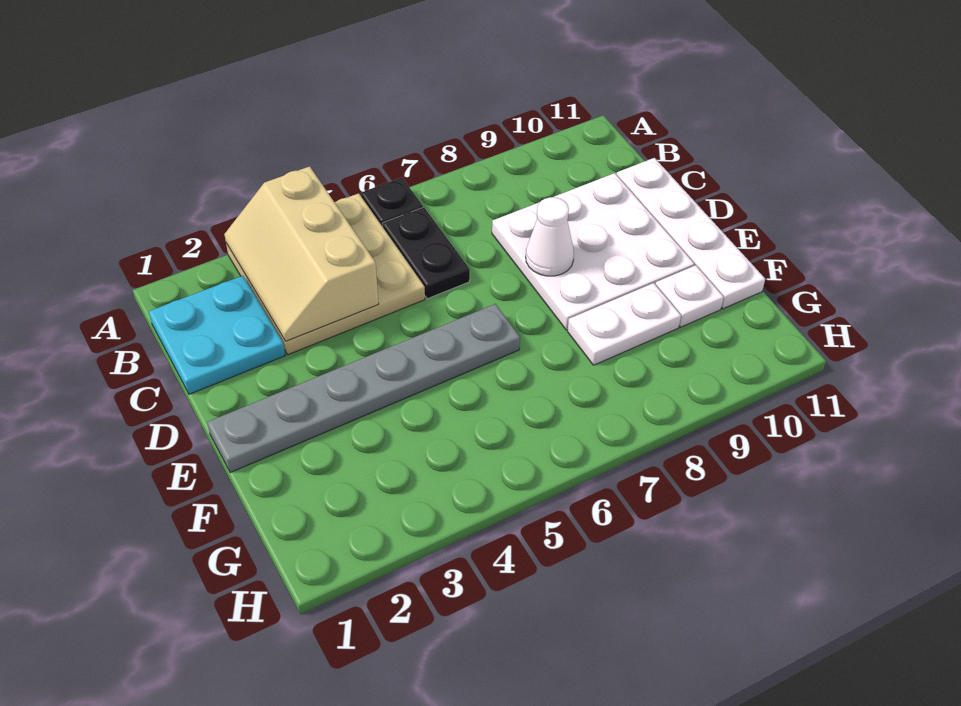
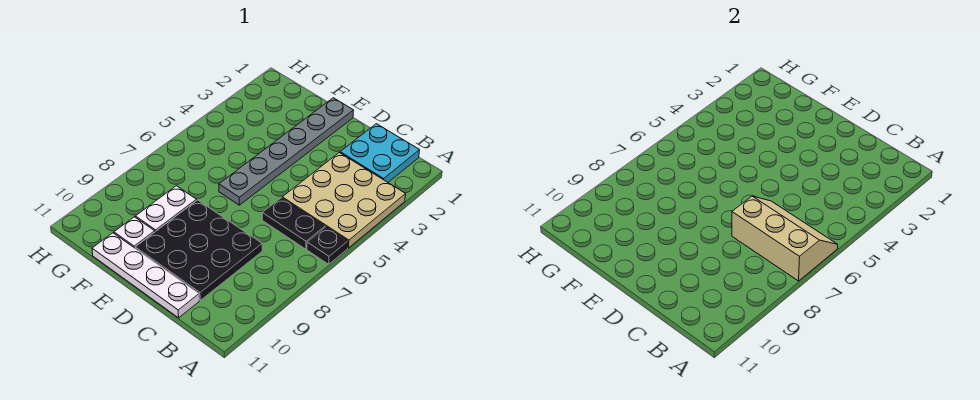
tan 2x3 slope [224,166,379,341] -> tan 2x3 slope moved to [732,196,838,281]
white 3x3 plate [492,173,694,330] -> black 3x3 plate [135,200,262,300]
white 1x1 cone [526,197,574,276] -> none

